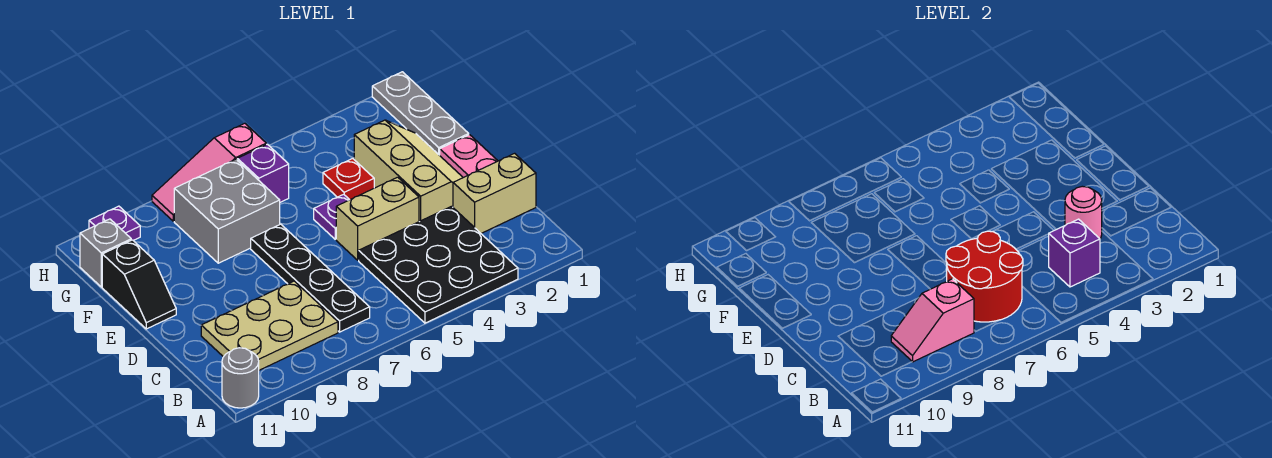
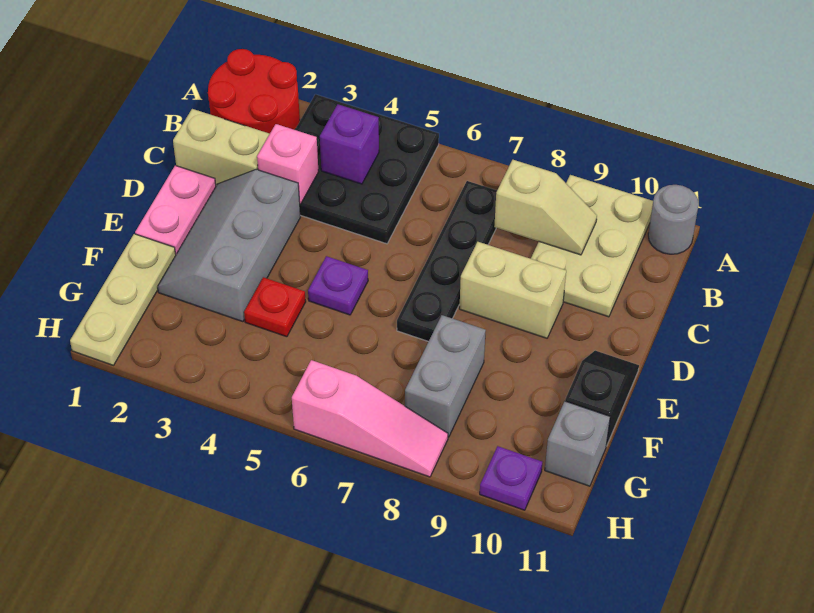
red 2x2 round brick [946,231,1023,322] -> red 2x2 round brick moved to [208,49,300,134]
tan 2x3 plate [201,281,338,370] -> tan 2x3 plate turned to [531,175,653,317]
pink 1x2 slope [891,279,974,362] -> tan 1x2 slope [494,160,597,255]
pink 1x1 round brick [1065,186,1102,239] -> pink 1x1 brick [257,124,318,204]
tan 2x3 slope [354,120,463,222] -> grey 2x3 slope [158,169,300,322]
tan 1x2 brick [336,177,419,260] -> tan 1x2 brick moved to [460,242,566,338]
grey 1x3 plate [372,72,469,155] -> tan 1x3 plate [70,234,176,365]
grey 2x2 brick [174,159,280,263] -> grey 1x2 brick [405,315,486,437]
purple 1x1 brick [237,144,289,202] -> none

